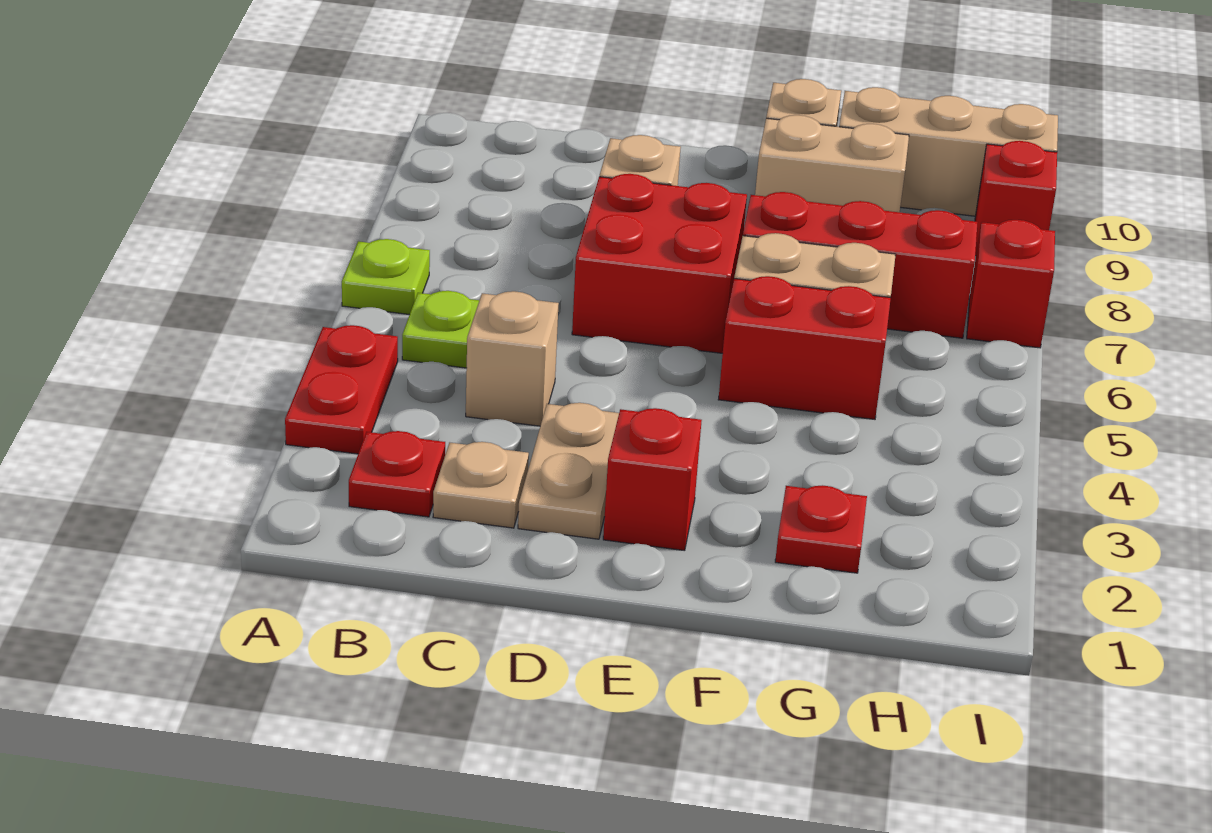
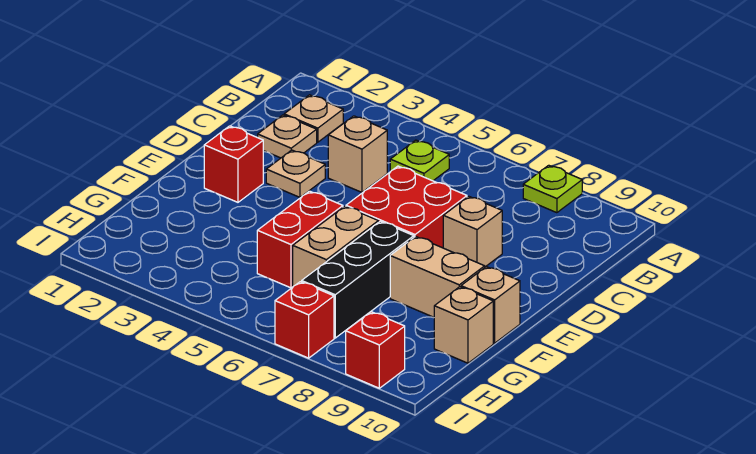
red 1x2 plate [285,325,398,454] -> none
lime 1x1 plate [342,239,430,315] -> lime 1x1 plate moved to [523,165,582,213]
red 1x1 plate [349,431,445,517] -> tan 1x1 plate [284,95,343,142]
tan 1x2 plate [518,403,619,539] -> tan 1x1 plate [266,150,325,197]
red 1x3 brick [743,192,978,338] -> black 1x3 brick [302,221,414,338]
tan 1x2 brick [755,115,909,212] -> tan 1x2 brick turned to [390,237,485,317]
red 1x1 plate [775,485,867,573] -> none
tan 1x3 brick [839,87,1058,216] -> tan 1x1 brick [434,287,493,363]

